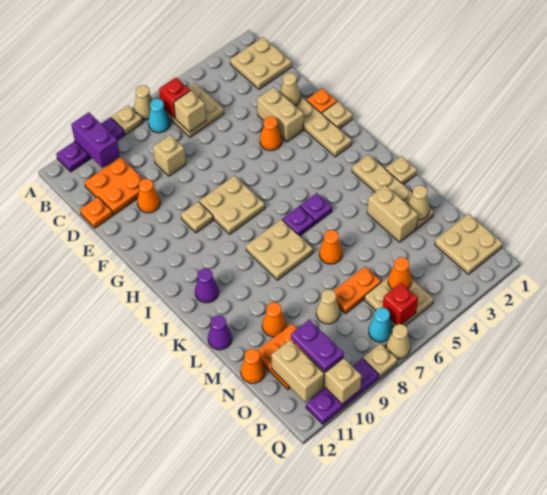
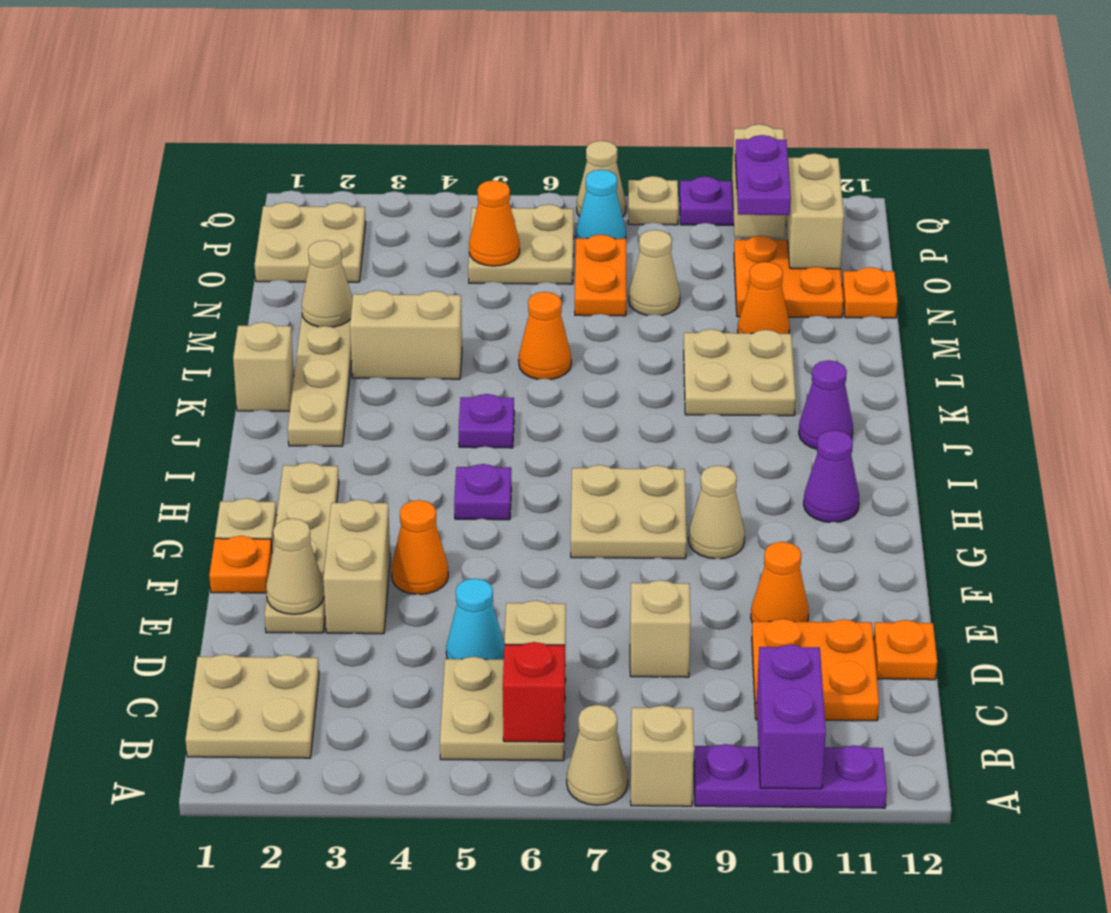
tan 1x1 plate [111,105,142,135] -> tan 1x1 brick [631,705,694,806]
cyan 1x1 cone [148,99,170,133] -> cyan 1x1 cone moved to [446,578,504,659]
tan 1x1 plate [181,202,213,233] -> tan 1x1 cone [688,466,745,559]
purple 1x1 plate [282,206,315,236] -> purple 1x1 plate moved to [454,464,511,520]
tan 2x2 plate [246,219,313,280] -> tan 2x2 plate moved to [684,329,796,416]
tan 1x1 plate [385,156,417,185] -> tan 1x1 brick [233,322,294,411]
tan 1x2 brick [367,185,418,242] -> tan 1x2 brick turned to [350,290,462,379]
purple 1x1 cone [208,315,232,350] -> purple 1x1 cone moved to [804,430,859,522]
orange 1x2 plate [334,267,381,313] -> orange 1x2 plate turned to [575,235,626,316]
orange 1x1 cone [241,349,265,383] -> orange 1x1 plate [842,267,898,318]
red 1x1 brick [383,282,418,325] -> none

